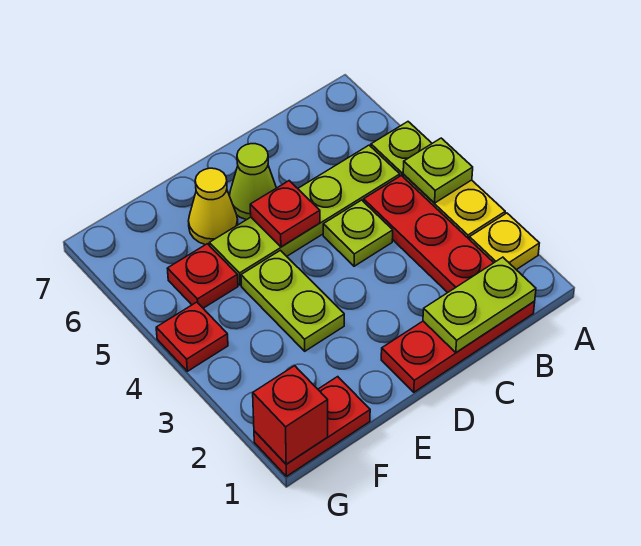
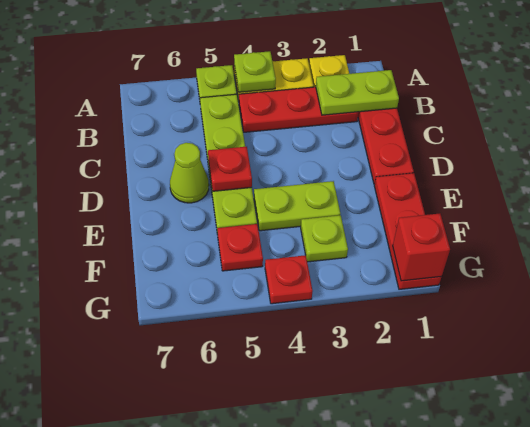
lime 1x2 plate [423,257,536,352] -> lime 1x2 plate turned to [316,70,399,115]
lime 1x1 plate [323,200,393,266] -> lime 1x1 plate moved to [301,215,348,262]
yellow 1x1 cone [189,168,238,245] -> none
red 1x2 plate [254,377,370,476] -> red 1x3 plate [374,173,441,289]

